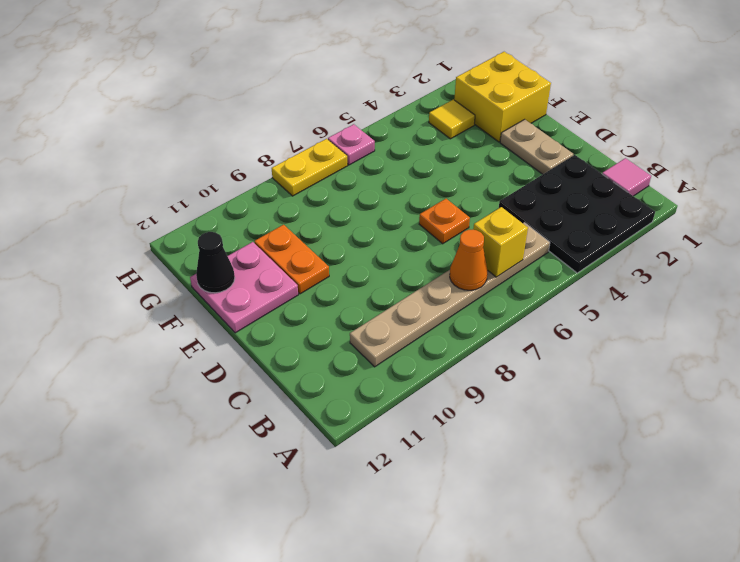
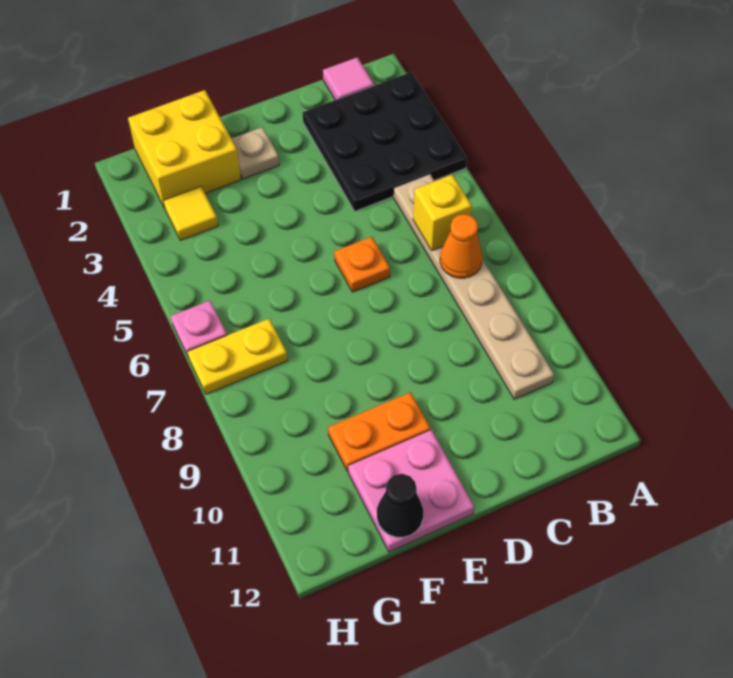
tan 1x2 plate [500,119,573,174] -> tan 1x1 plate [232,127,279,179]
yellow 1x2 plate [272,139,348,196] -> yellow 1x2 plate turned to [188,319,288,394]

